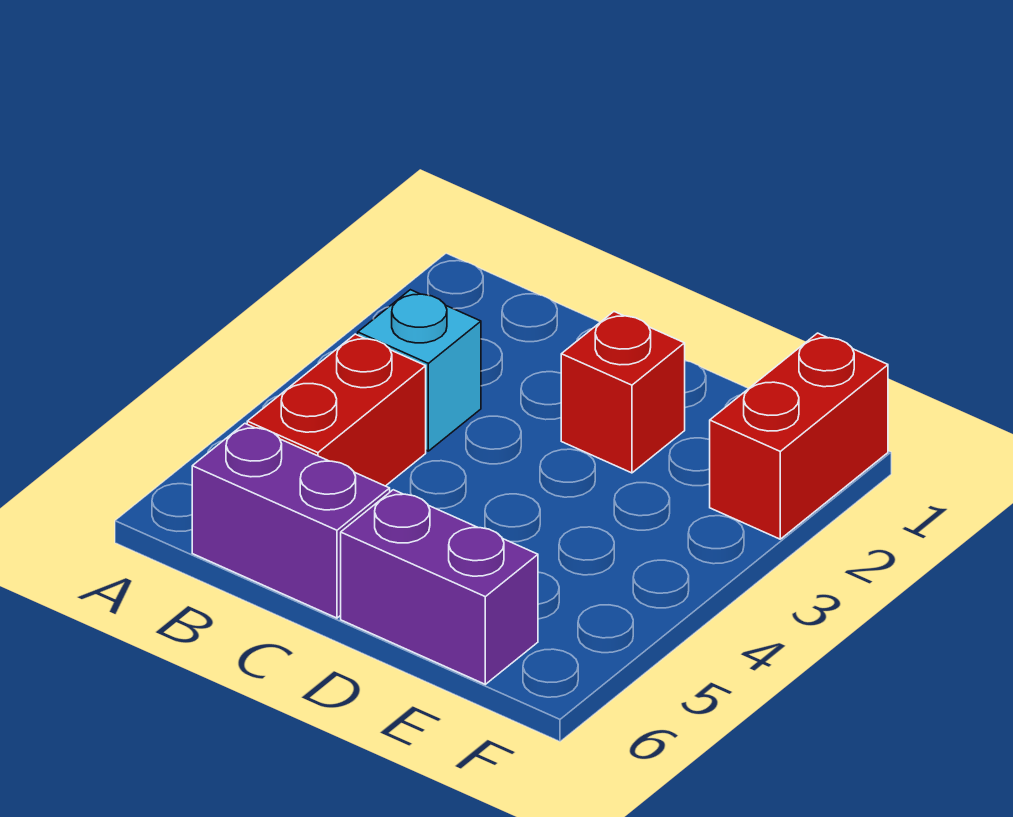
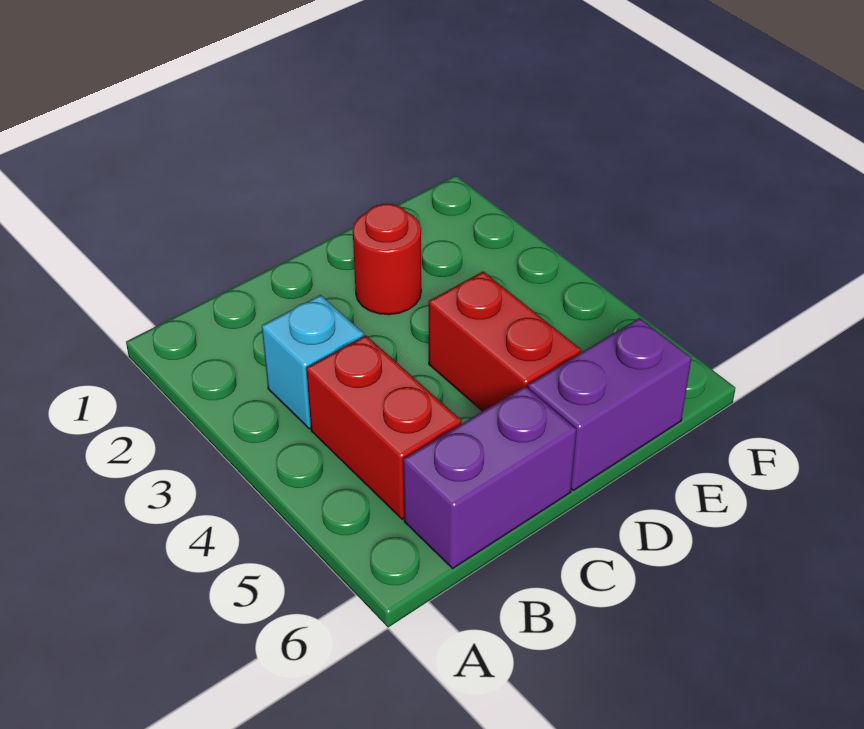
red 1x1 brick [561,312,685,473] -> red 1x1 round brick [353,204,421,315]
red 1x2 brick [710,333,888,539] -> red 1x2 brick moved to [429,271,581,411]

